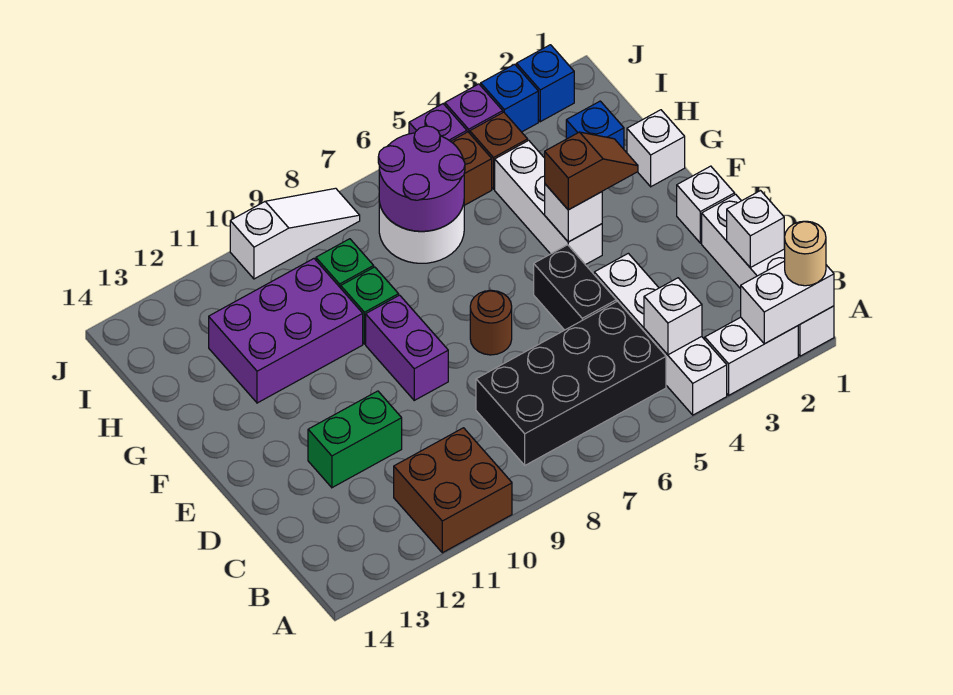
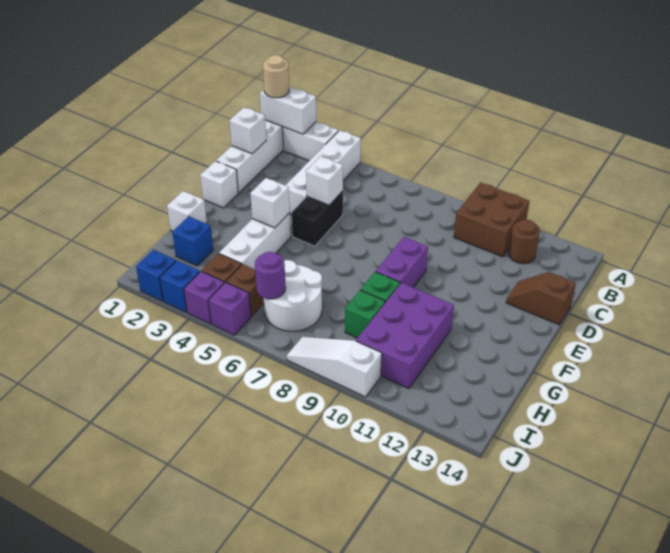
white 1x1 brick [644,278,702,355] -> white 1x1 brick moved to [306,156,343,205]
black 2x4 brick [476,301,666,465] -> none
green 1x2 brick [308,391,402,488] -> none
brown 1x1 round brick [470,290,512,355] -> brown 1x1 round brick moved to [509,219,540,264]
brown 1x2 slope [545,132,638,210] -> brown 1x2 slope moved to [506,272,576,325]
purple 2x3 brick [209,259,363,403] -> purple 2x3 brick turned to [356,283,454,389]
purple 2x2 round brick [378,126,465,231] -> purple 1x1 round brick [255,252,286,299]

